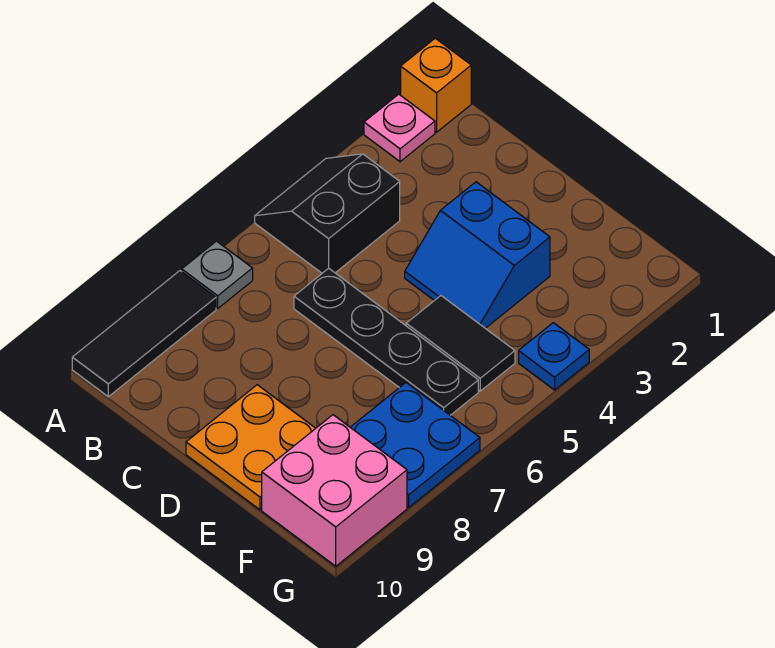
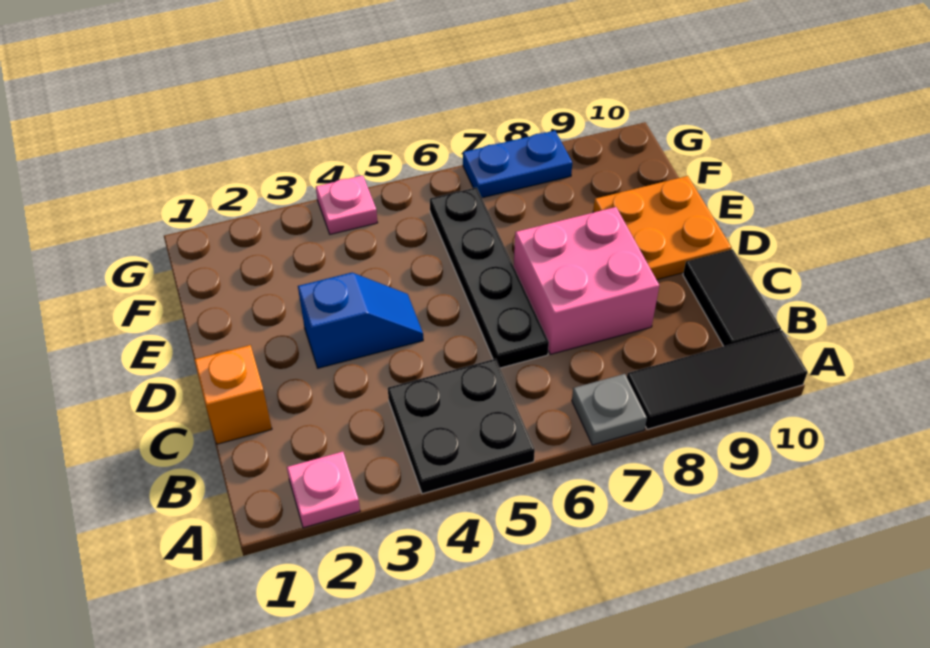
orange 1x1 brick [401,38,471,132] -> orange 1x1 brick moved to [194,345,272,444]
black 2x2 slope [255,154,400,273] -> black 2x2 plate [388,359,535,494]
blue 2x2 slope [405,182,550,328] -> blue 1x2 slope [298,273,423,368]
black 1x2 tile [406,296,515,391] -> black 1x2 tile moved to [683,249,781,346]
blue 2x2 plate [350,383,480,507] -> blue 1x2 plate [463,131,572,198]
pink 2x2 brick [262,415,407,566] -> pink 2x2 brick moved to [514,207,659,354]
blue 1x1 plate [519,323,589,390] -> pink 1x1 plate [316,175,378,234]

